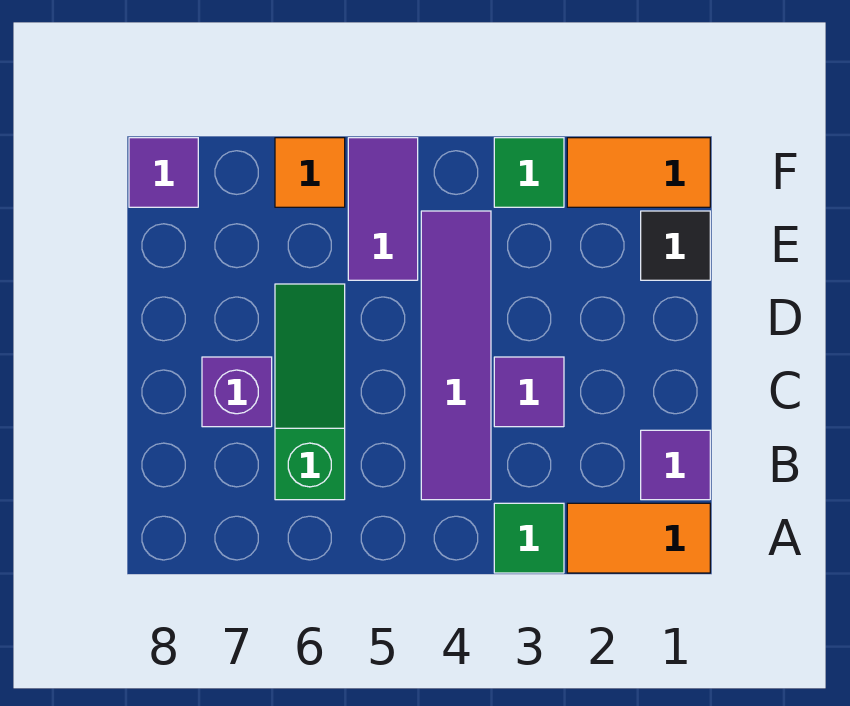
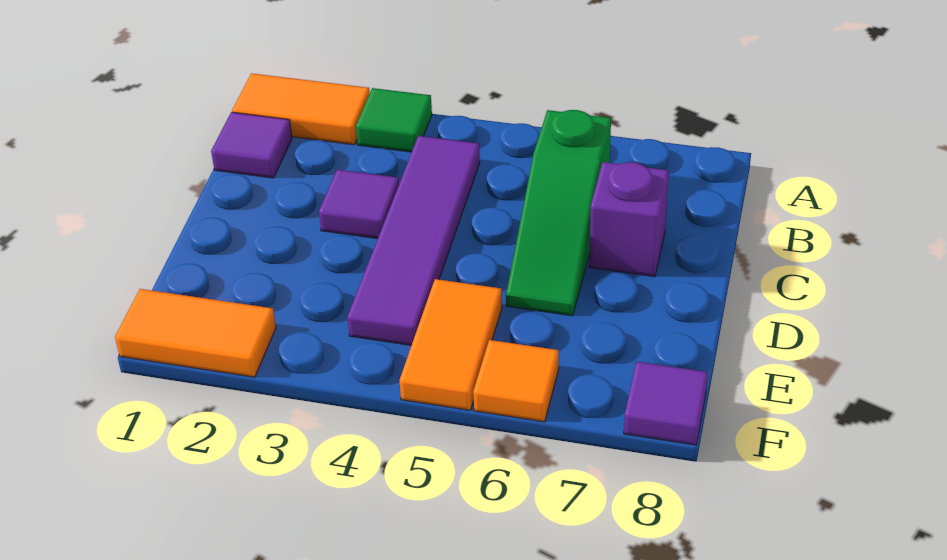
black 1x1 tile [641,211,710,280] -> none
purple 1x2 tile [348,138,418,280] -> orange 1x2 tile [399,279,502,410]
green 1x1 tile [494,138,564,207] -> none

